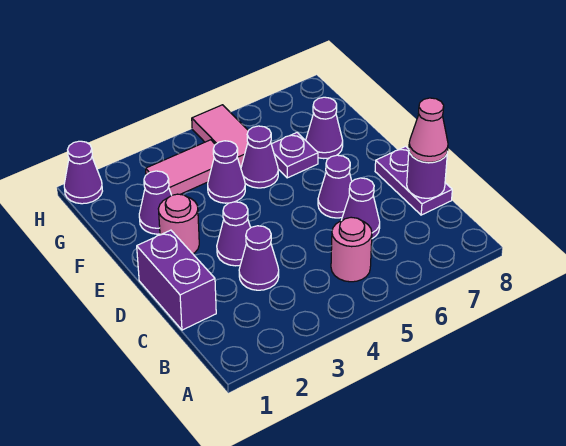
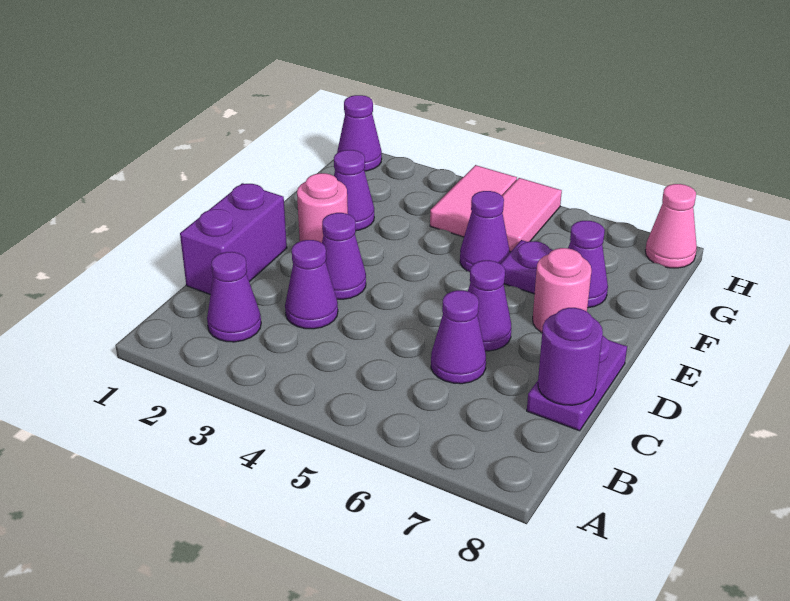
pink 1x1 round brick [331,217,372,282] -> pink 1x1 round brick moved to [533,248,591,333]
pink 1x1 cone [409,98,448,162] -> pink 1x1 cone moved to [645,184,697,268]
purple 1x1 cone [208,141,245,203] -> purple 1x1 cone moved to [207,252,261,342]
pink 1x2 tile [146,140,215,195] -> pink 1x2 tile turned to [430,165,517,237]

